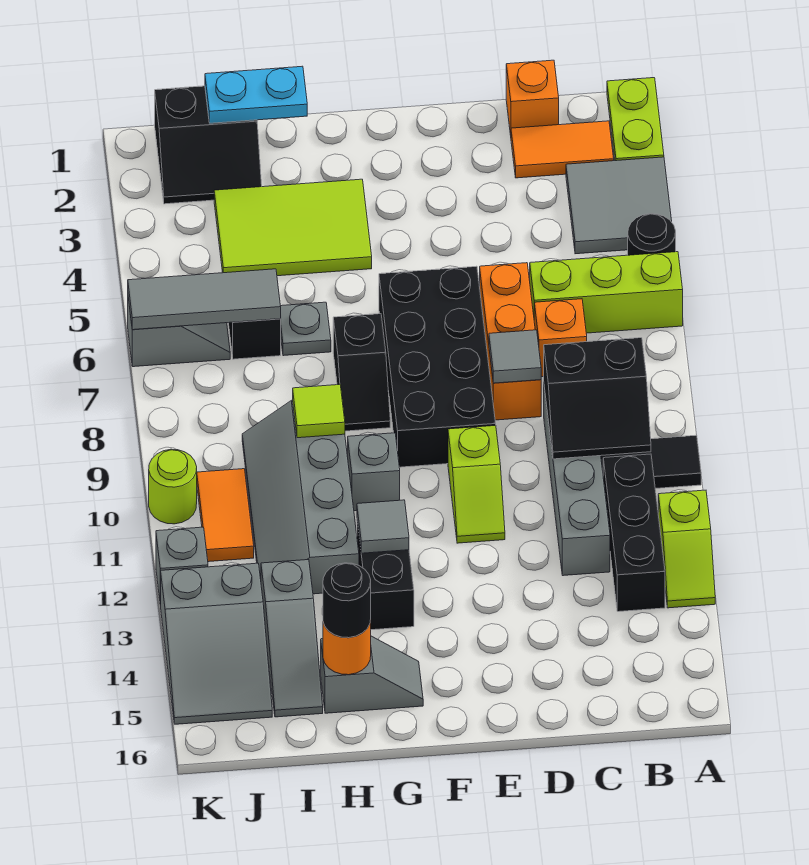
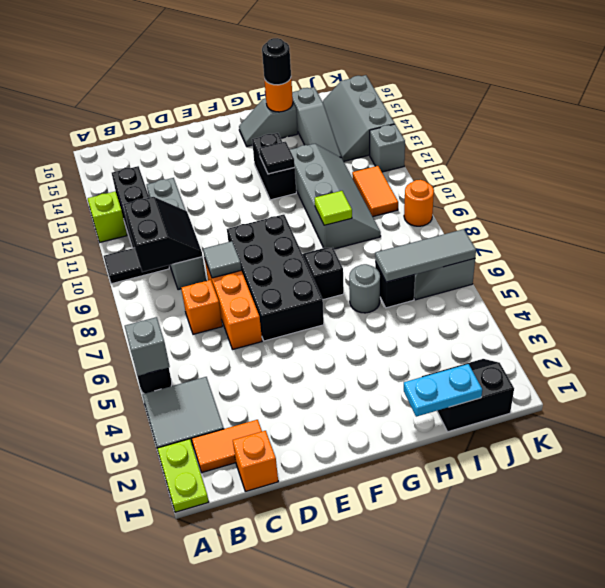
lime 1x3 brick [530,252,683,333] -> none
black 2x2 slope [544,338,651,459] -> black 2x2 slope turned to [124,197,202,272]
lime 1x2 slope [448,425,505,543] -> none
lime 2x3 tile [214,179,372,276] -> none
grey 1x1 brick [348,433,400,511] -> grey 1x1 brick moved to [125,317,170,376]
grey 1x1 tile [357,500,409,553] -> black 1x1 tile [259,142,295,174]
grey 1x1 plate [281,302,331,356] -> grey 1x1 round brick [349,264,380,313]
grey 1x3 slope [261,560,323,717] -> grey 1x3 slope turned to [292,87,341,157]
grey 2x3 slope [161,563,272,724] -> grey 2x3 slope turned to [322,75,395,161]
none -> orange 1x1 round brick [404,180,434,226]
lime 1x1 round brick [149,449,197,524] -> none

